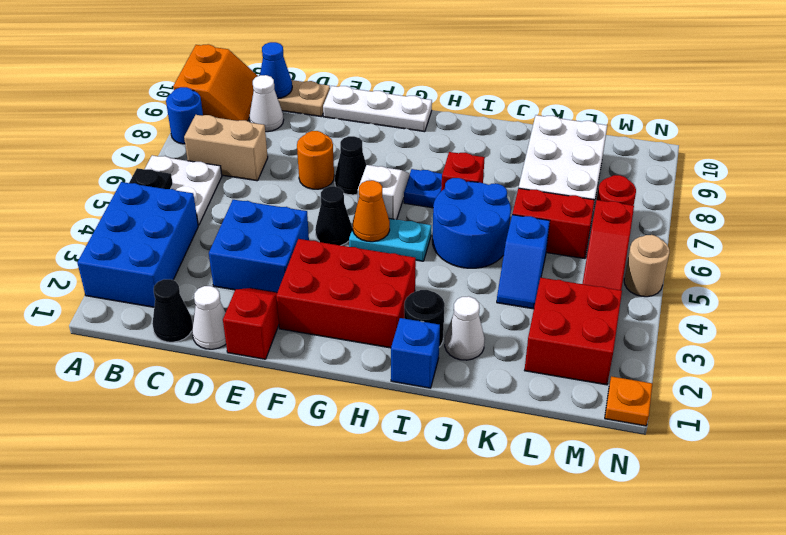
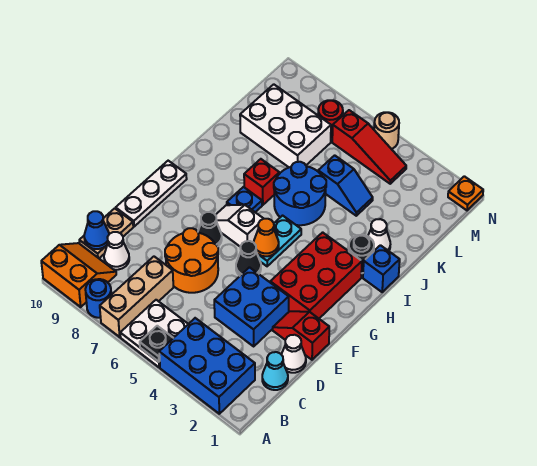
tan 1x2 brick [184,115,268,181] -> tan 1x3 brick [100,257,173,337]
black 1x1 cone [152,279,193,342] -> cyan 1x1 cone [262,352,288,390]
orange 1x1 round brick [297,131,334,189] -> orange 2x2 round brick [165,228,218,293]
red 1x2 brick [512,188,594,259] -> none
red 2x2 brick [524,278,622,385] -> none

